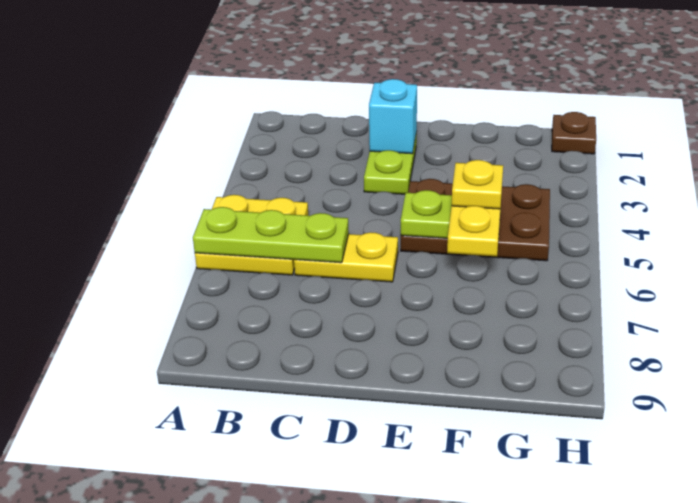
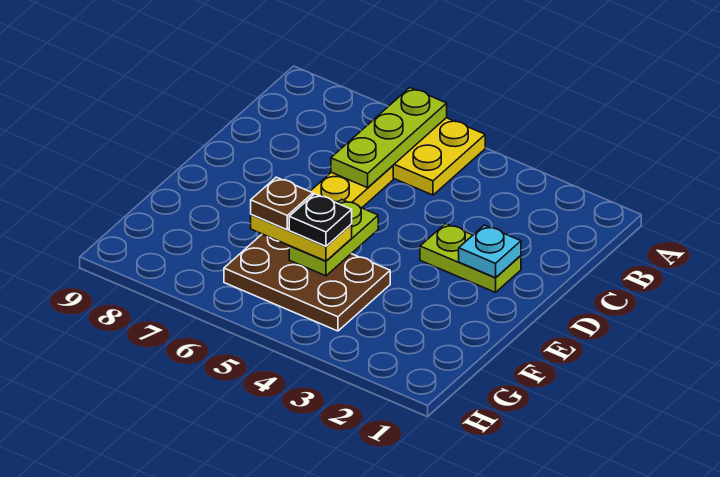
cyan 1x1 brick [369,79,417,154] -> cyan 1x1 plate [459,225,521,278]
brown 2x3 plate [401,179,550,261] -> brown 2x3 plate turned to [224,234,390,331]
yellow 1x1 plate [452,160,503,209] -> black 1x1 plate [289,194,352,246]
brown 1x1 plate [552,112,596,154] -> brown 1x1 plate moved to [251,177,313,230]

